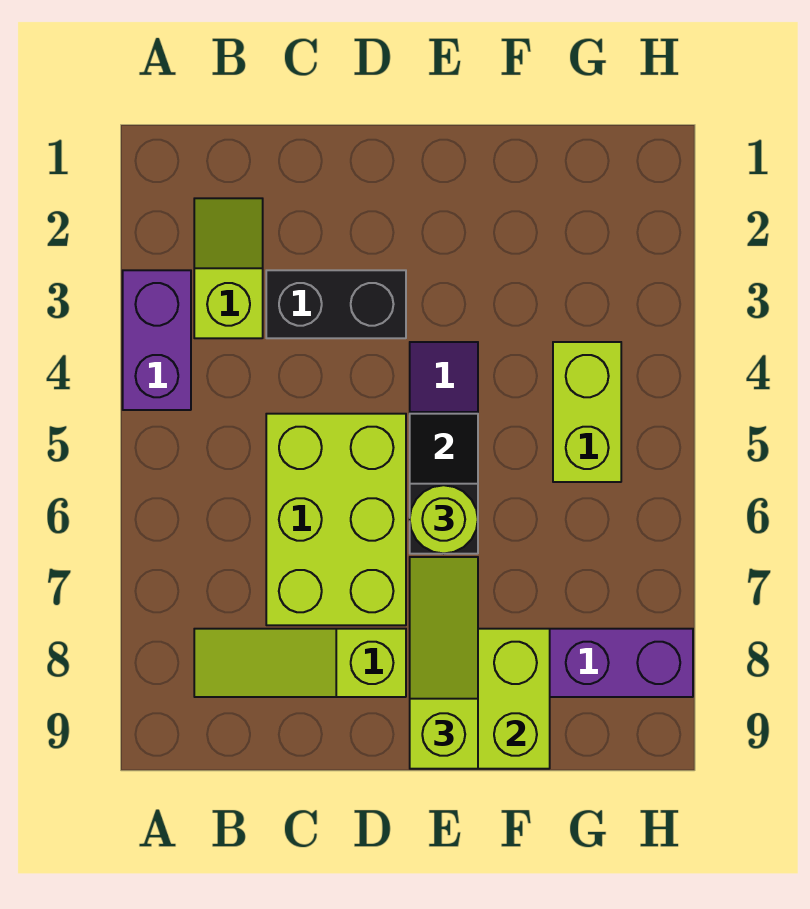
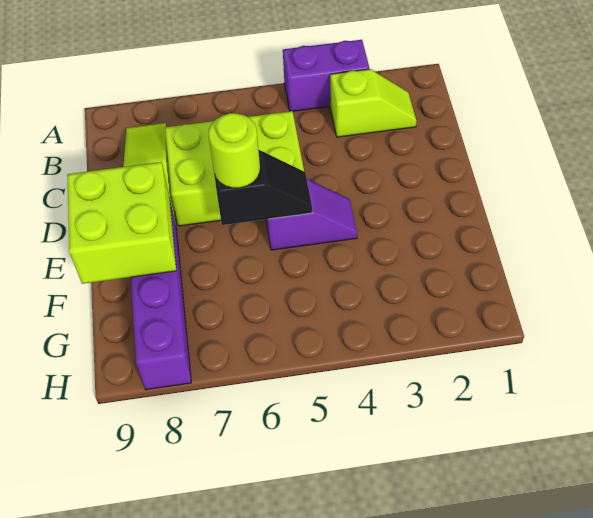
black 1x2 brick [266,270,406,338] -> none
lime 1x3 slope [410,557,478,769] -> none
lime 1x2 brick [553,342,621,482] -> none

